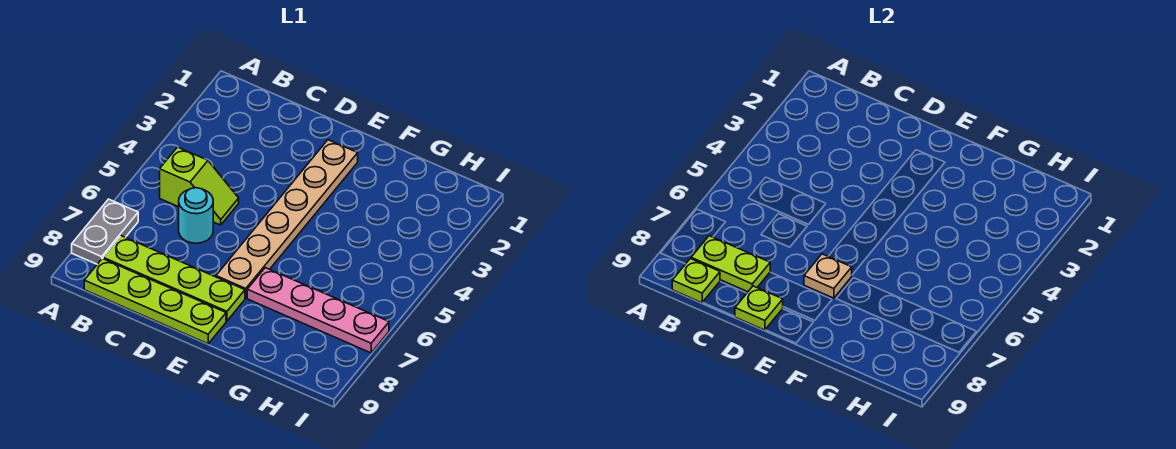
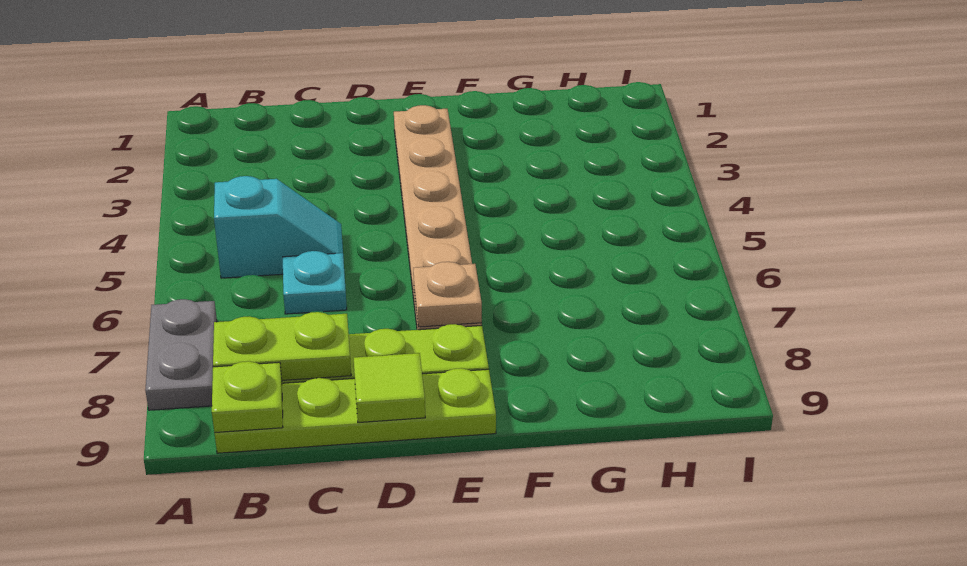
lime 1x2 slope [160,147,239,225] -> cyan 1x2 slope [214,176,343,278]
cyan 1x1 round brick [179,188,213,243] -> cyan 1x1 plate [283,251,347,314]
lime 1x1 plate [735,286,783,330] -> lime 1x1 tile [354,353,425,423]
pink 1x4 plate [247,268,389,353] -> none

